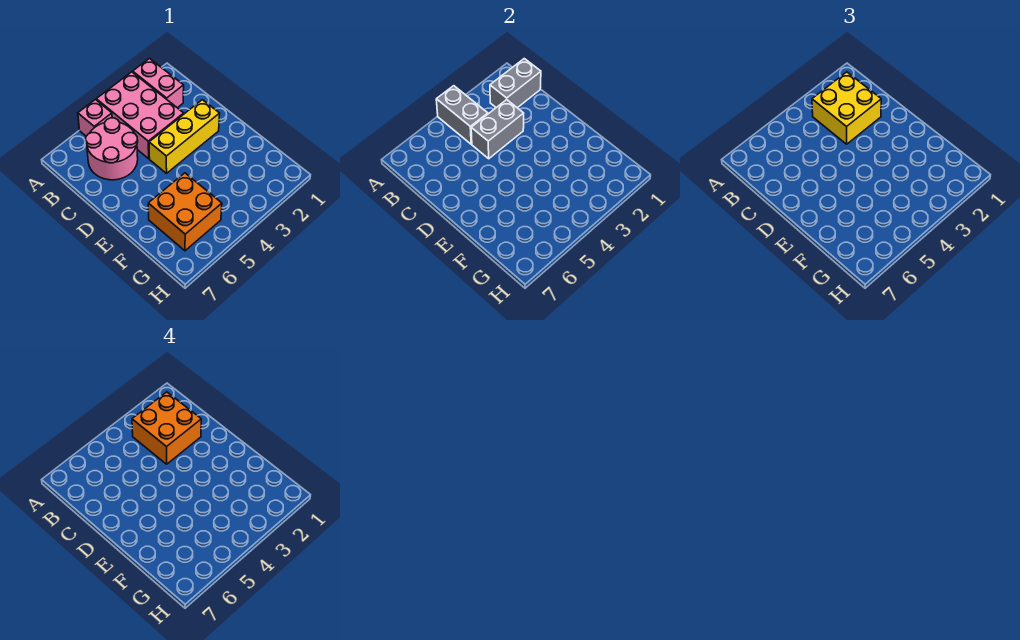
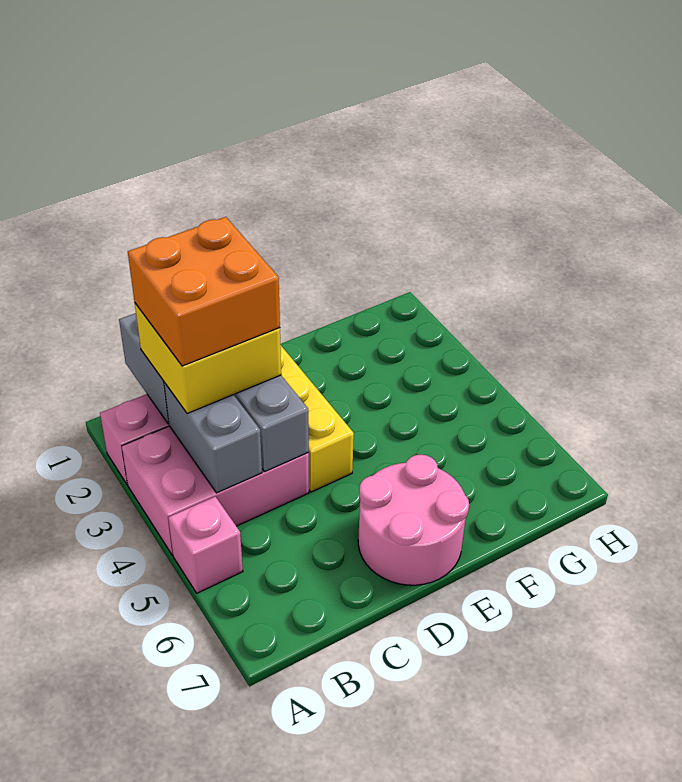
grey 1x2 brick [436,86,488,144] -> grey 1x2 brick turned to [164,382,262,493]
pink 2x2 round brick [86,118,138,180] -> pink 2x2 round brick moved to [358,455,469,585]
orange 2x2 brick [148,173,222,251] -> none

